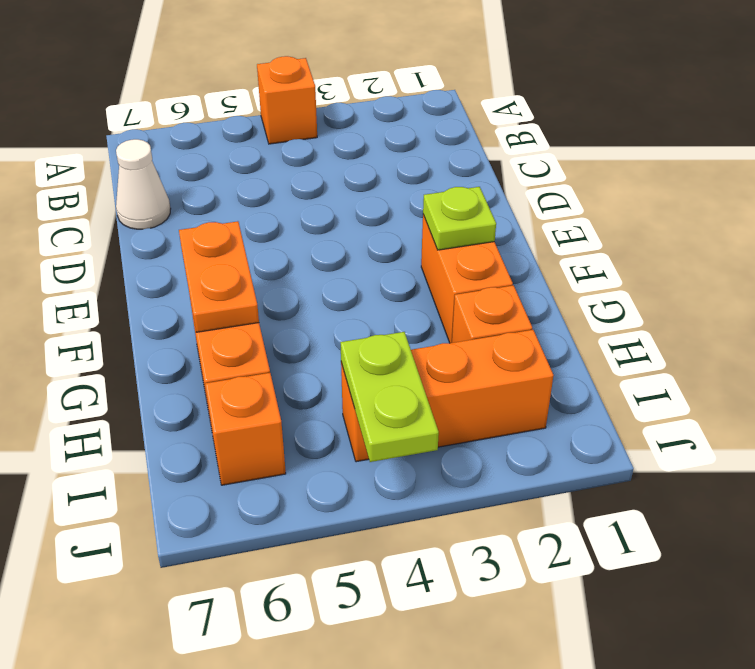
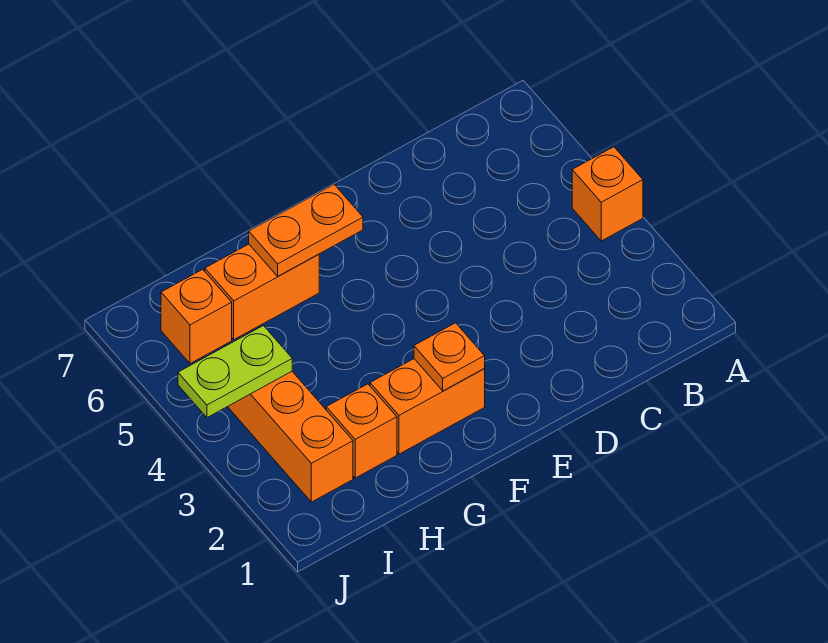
white 1x1 cone [116,139,171,229] -> none
lime 1x1 plate [423,187,496,250] -> orange 1x1 plate [414,323,485,391]

